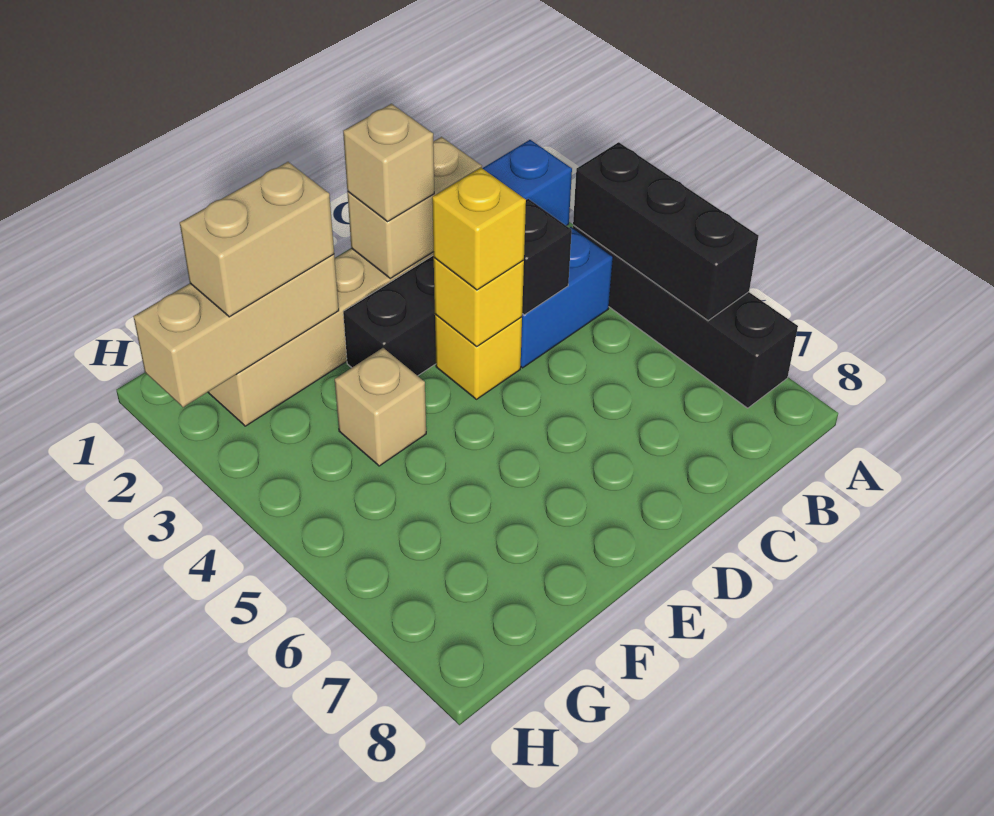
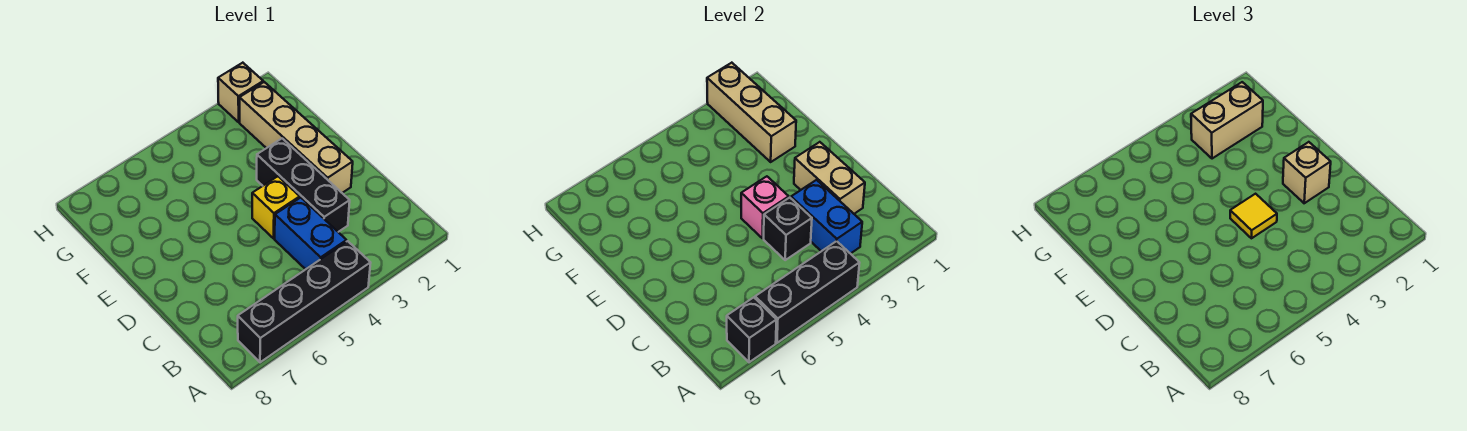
none -> black 1x1 brick [727,297,776,362]
yellow 1x1 brick [434,258,524,346] -> pink 1x1 brick [741,176,789,238]
yellow 1x1 brick [432,168,526,290] -> yellow 1x1 tile [1230,194,1277,238]
tan 1x2 brick [180,162,334,317] -> tan 1x2 brick turned to [1191,82,1263,159]
tan 1x1 brick [335,348,426,466] -> tan 1x1 brick moved to [218,63,263,122]

